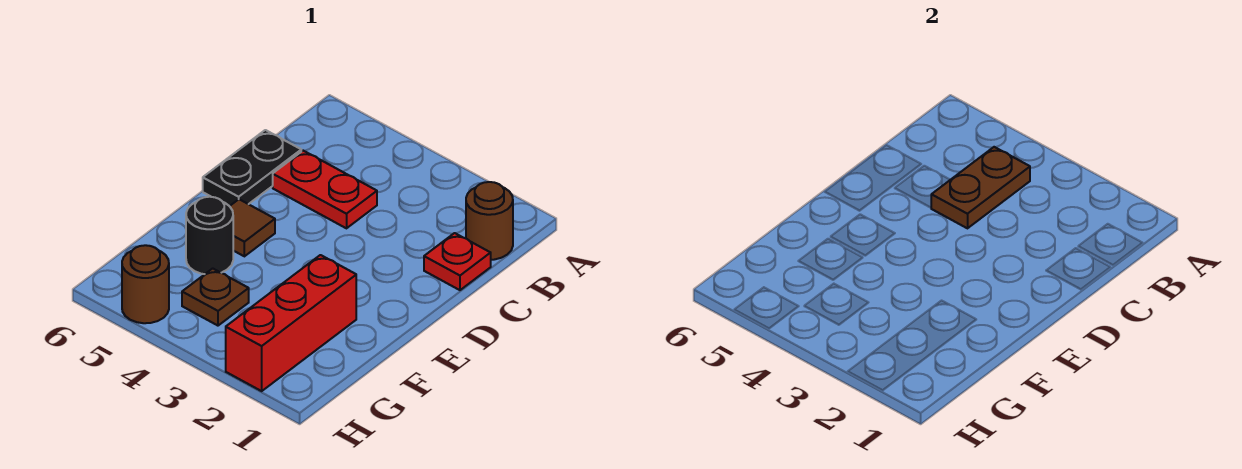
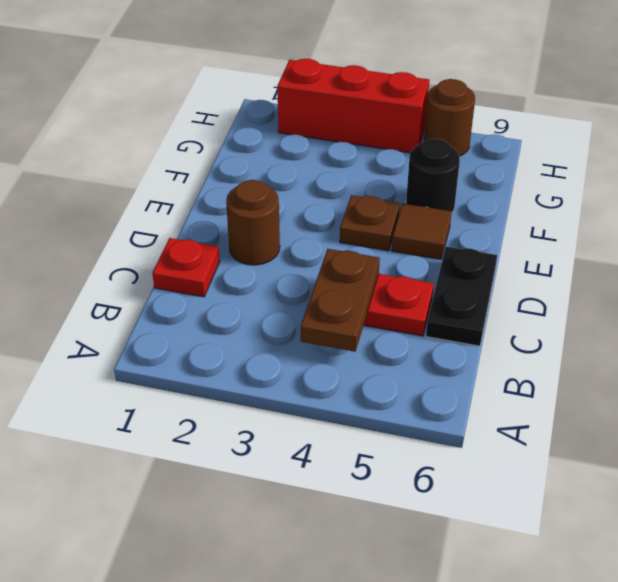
brown 1x1 round brick [466,182,513,260] -> brown 1x1 round brick moved to [226,180,280,265]
red 1x3 brick [226,255,356,391] -> red 1x3 brick turned to [277,59,430,153]
brown 1x1 plate [182,268,249,326] -> brown 1x1 plate moved to [340,195,400,251]

